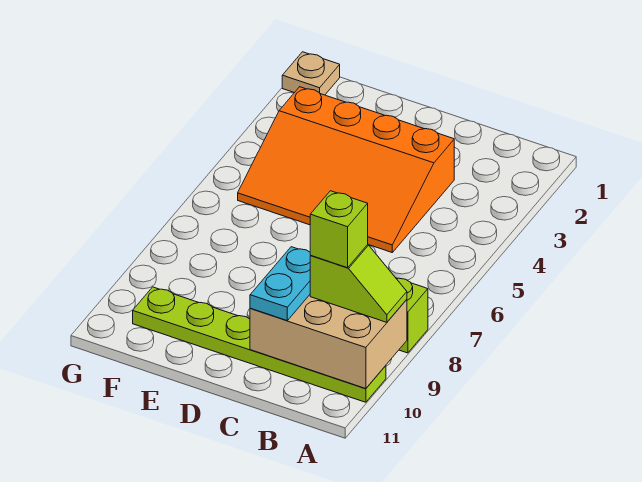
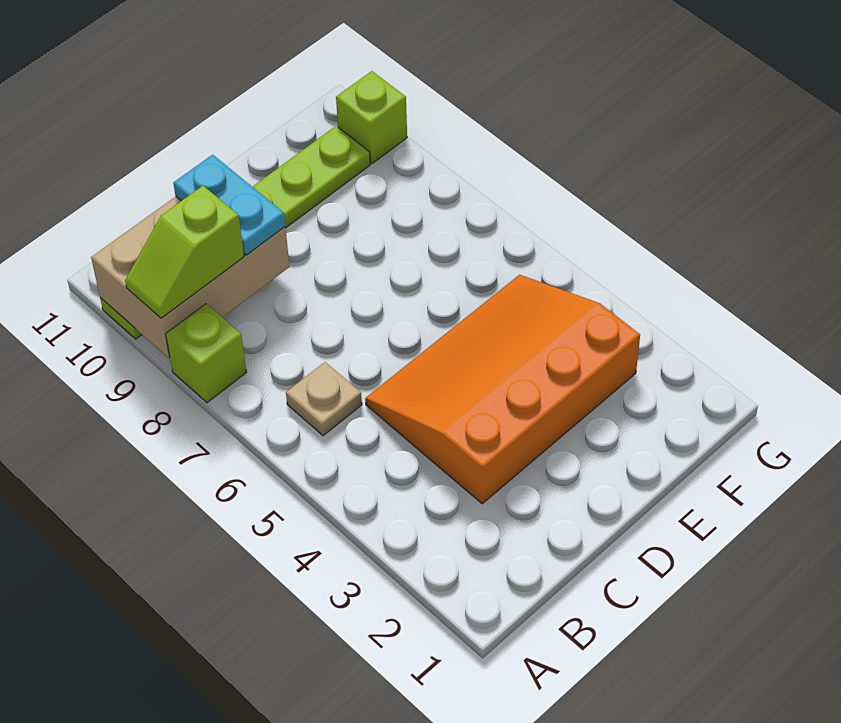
lime 1x1 brick [310,191,368,268] -> lime 1x1 brick moved to [336,71,407,163]
tan 1x1 plate [282,52,340,95] -> tan 1x1 plate moved to [286,362,362,436]

